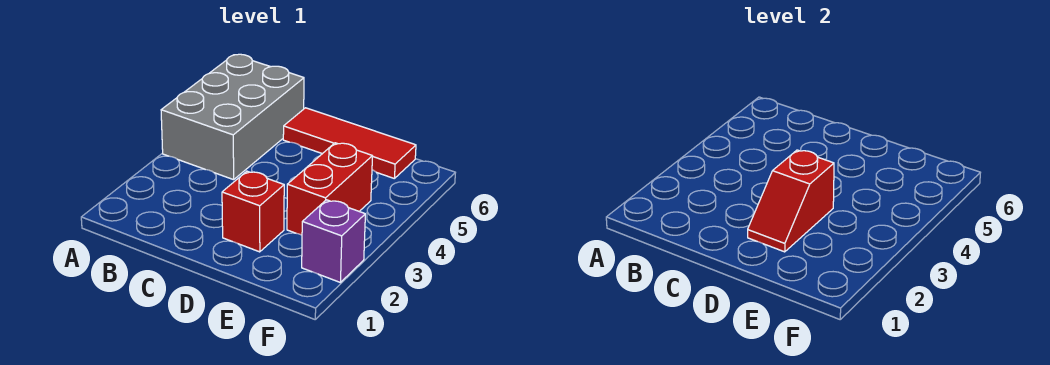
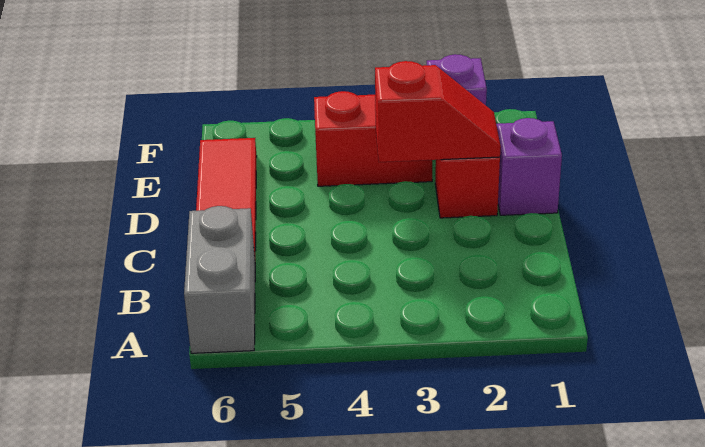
grey 2x3 brick [161,54,304,180] -> grey 1x2 brick [184,206,255,353]
none -> purple 1x1 brick [496,118,562,215]

